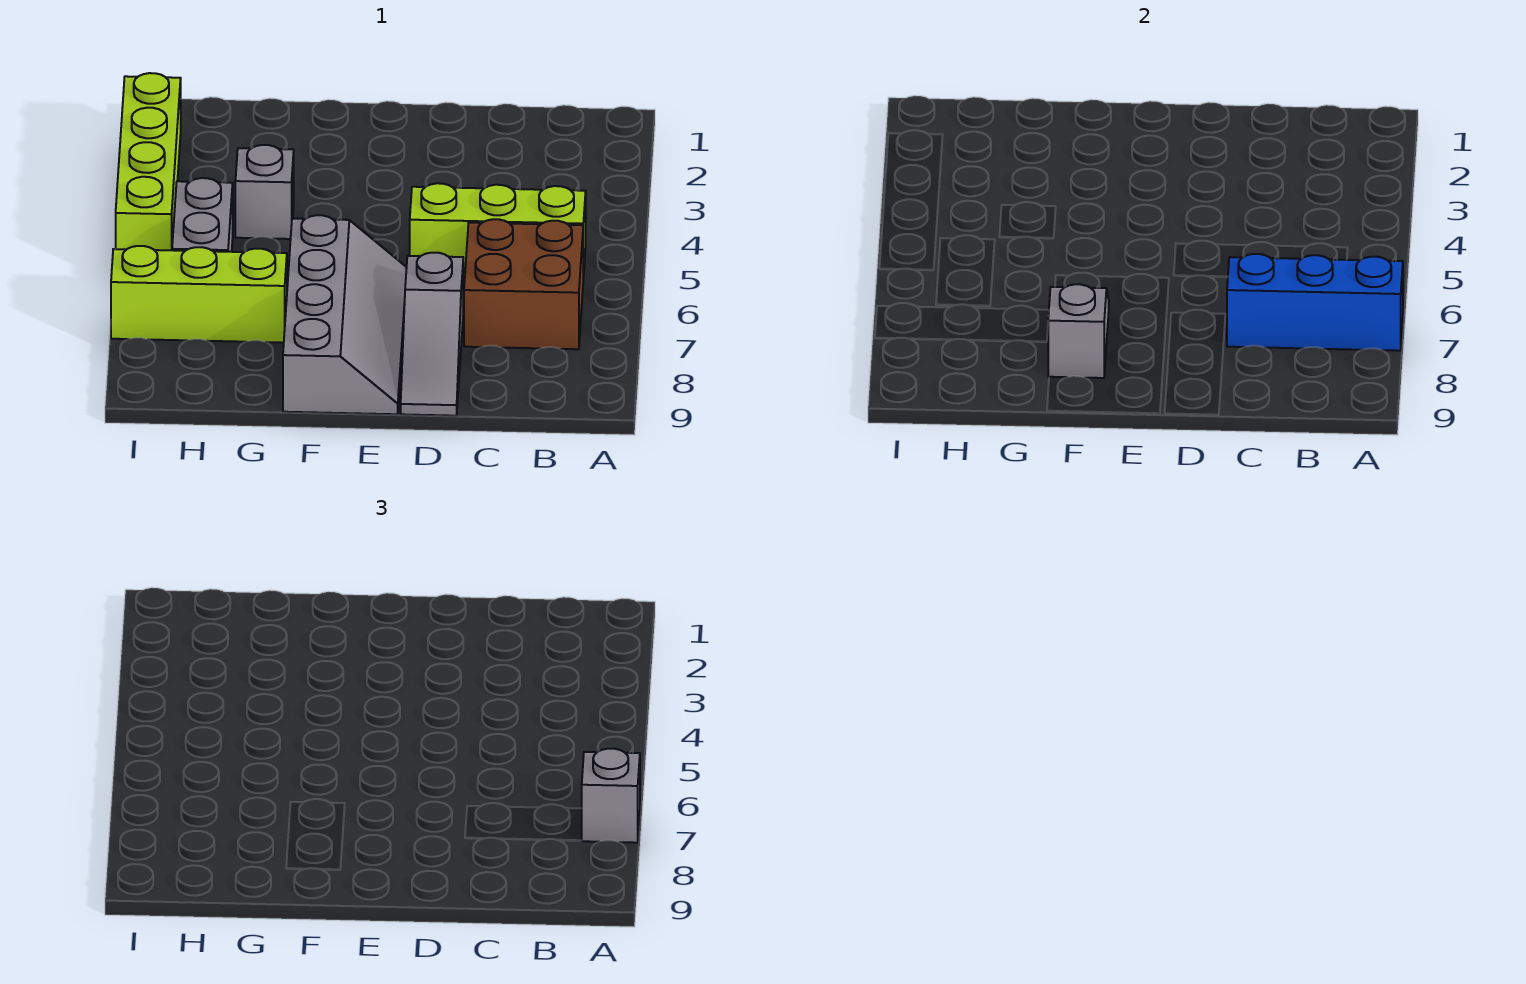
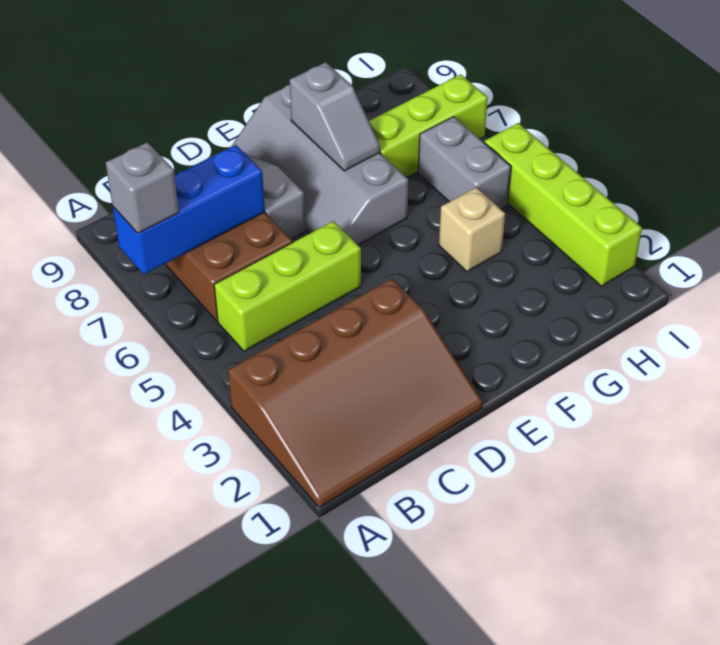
none -> brown 3x4 slope [228,279,483,508]
grey 1x1 brick [235,145,294,239] -> tan 1x1 brick [439,187,505,272]

